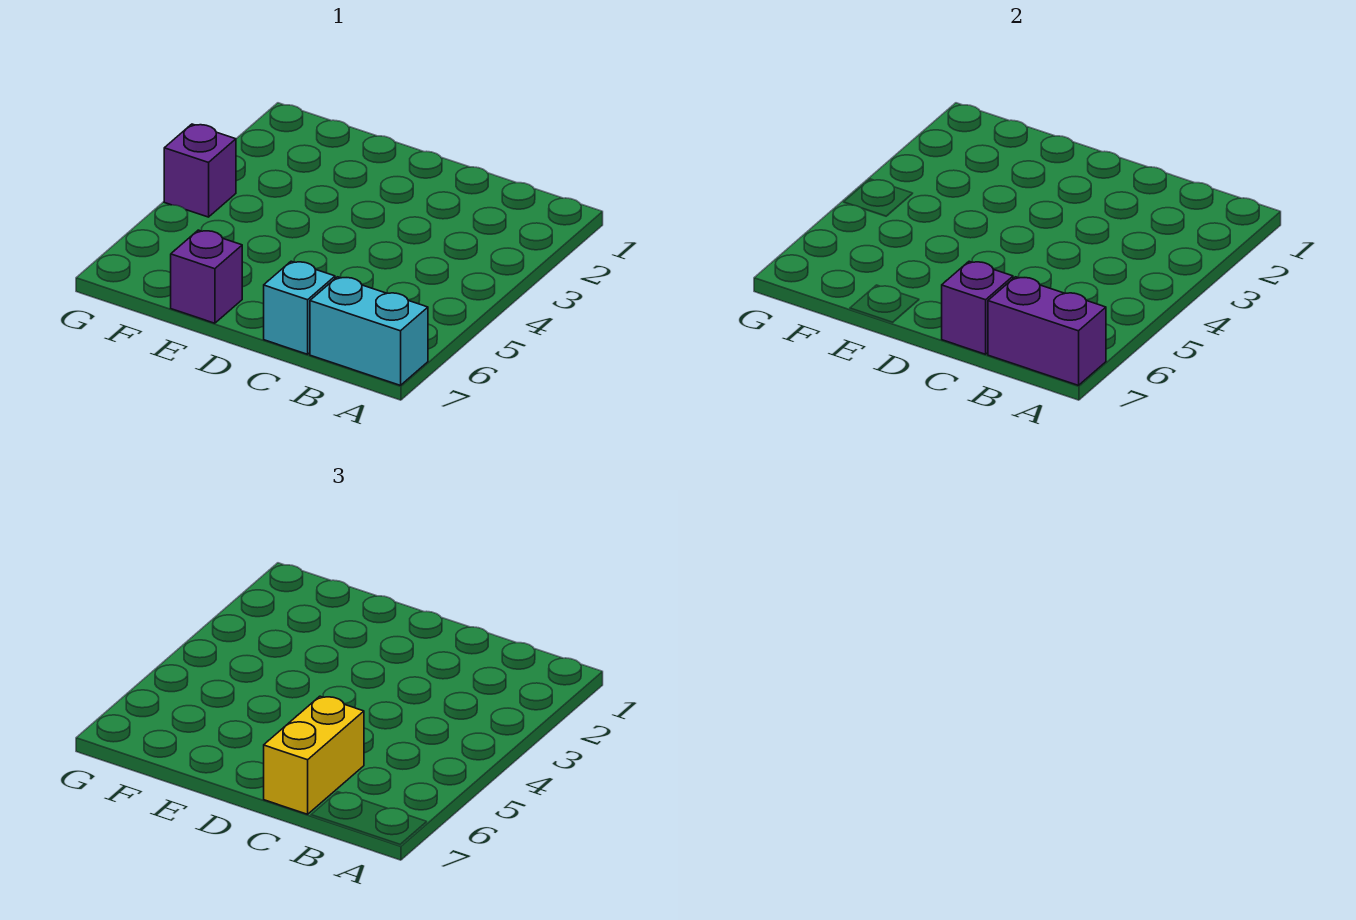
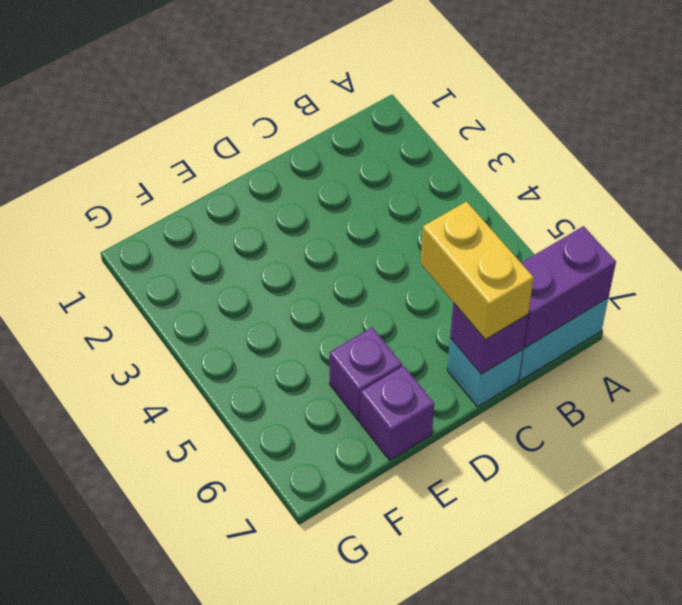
purple 1x1 brick [164,124,236,217] -> purple 1x1 brick moved to [330,327,402,421]

